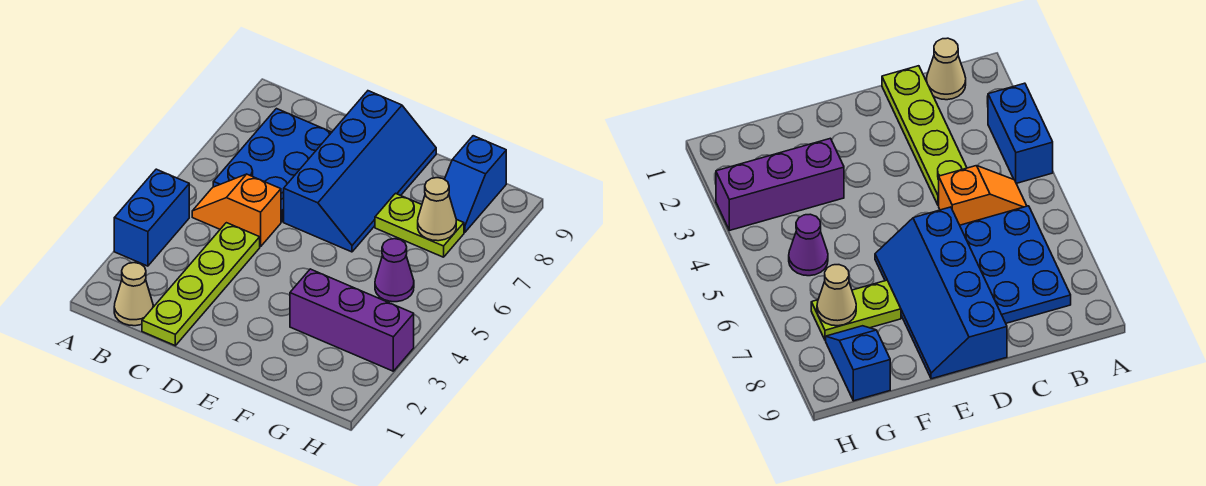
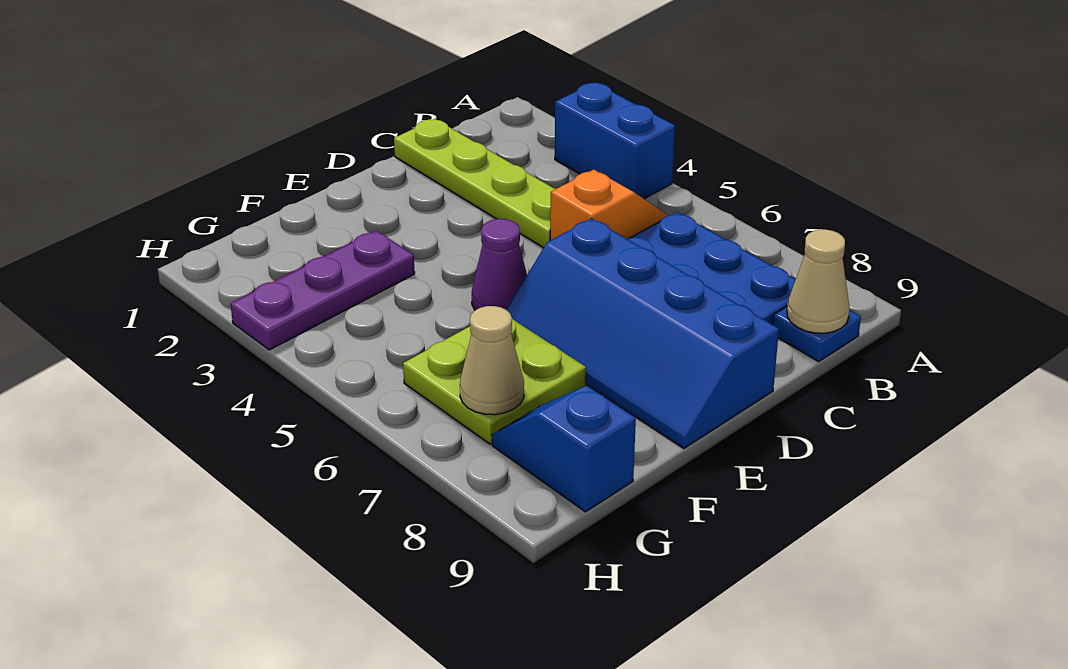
tan 1x1 cone [114,263,153,326] -> tan 1x1 cone moved to [787,229,850,333]
none -> blue 1x1 plate [773,307,861,362]
purple 1x3 brick [290,269,414,371] -> purple 1x3 plate [231,230,415,350]
lime 1x2 plate [375,193,464,257] -> lime 2x2 plate [403,319,586,444]
purple 1x1 cone [375,239,414,302] -> purple 1x1 cone moved to [472,219,527,310]

